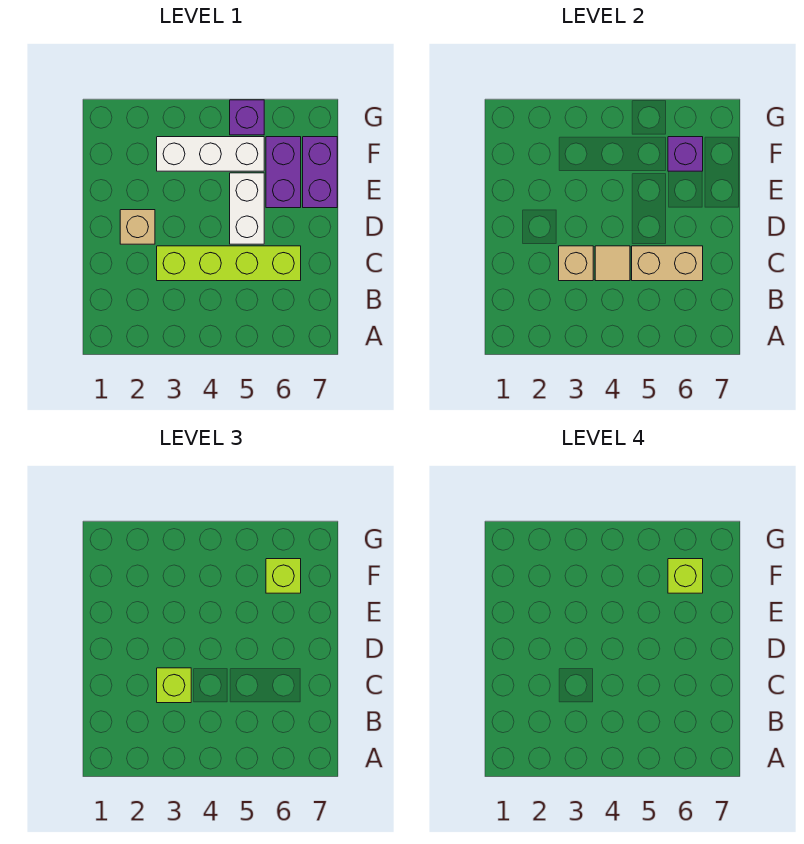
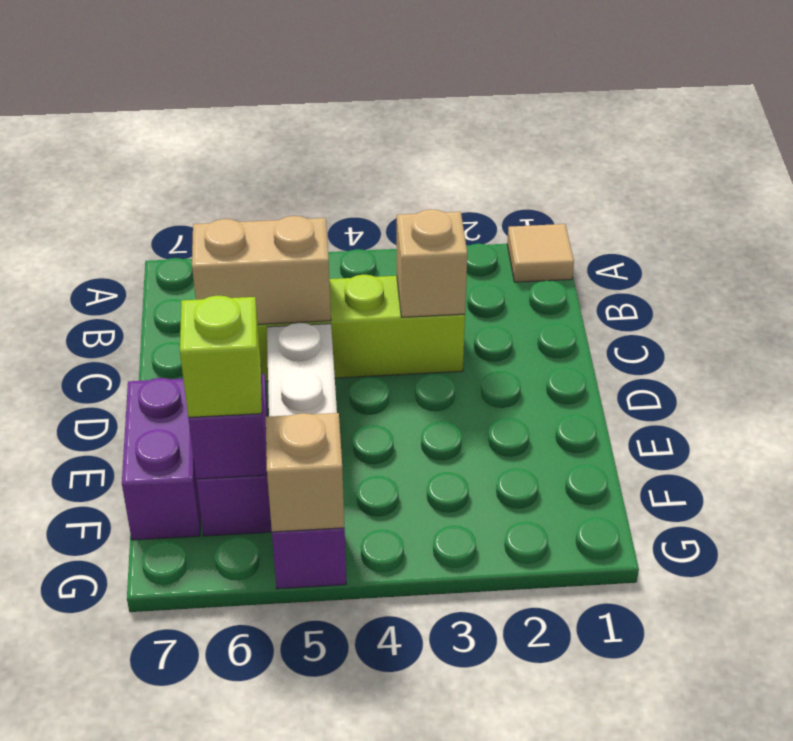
lime 1x1 brick [157,668,191,703] -> none
tan 1x1 tile [595,246,630,281] -> tan 1x1 tile moved to [507,224,574,282]
tan 1x1 brick [120,210,155,244] -> tan 1x1 brick moved to [266,413,344,532]
white 1x3 brick [157,137,264,171] -> none
lime 1x1 brick [668,559,703,593] -> none

